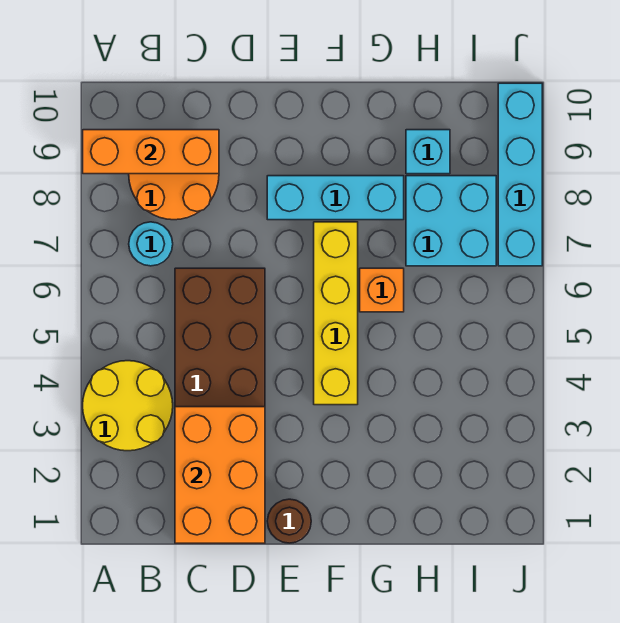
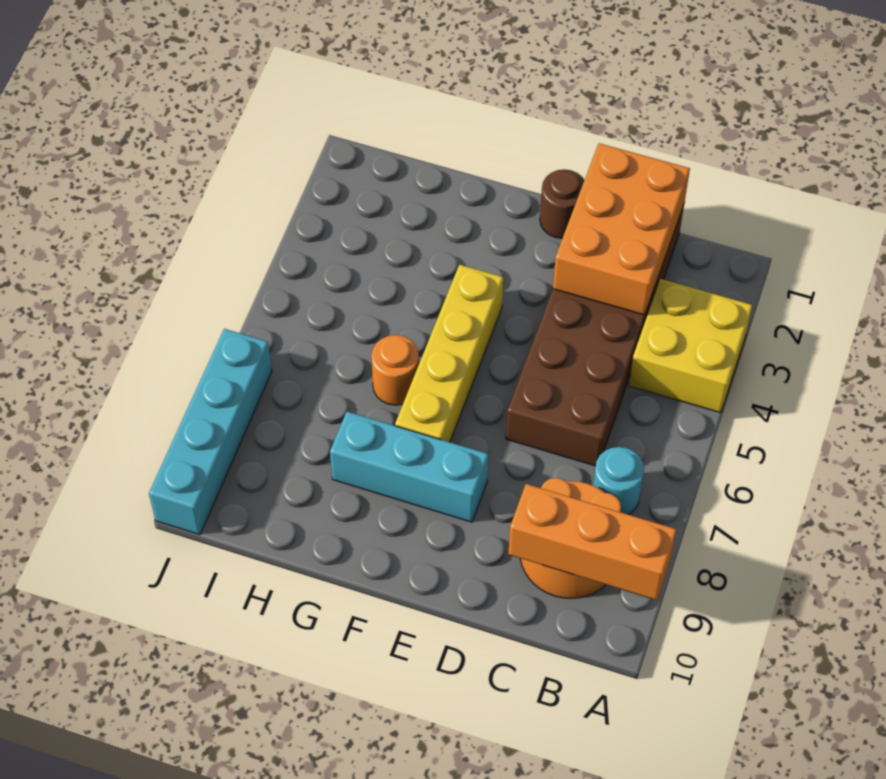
yellow 2x2 round brick [83,361,173,451] -> yellow 2x2 brick [629,279,752,413]
orange 1x1 brick [360,268,404,312] -> orange 1x1 round brick [371,335,419,405]
cyan 2x2 brick [406,176,496,266] -> none
cyan 1x1 brick [406,130,450,174] -> none

